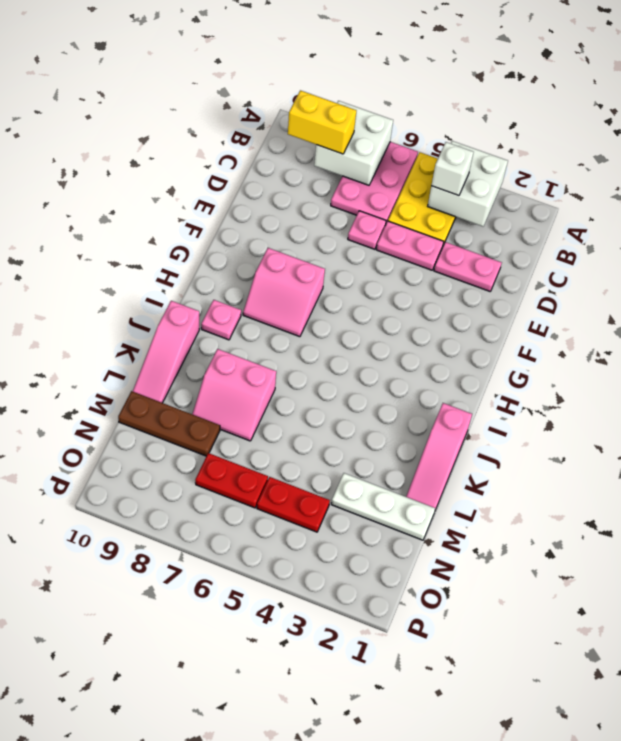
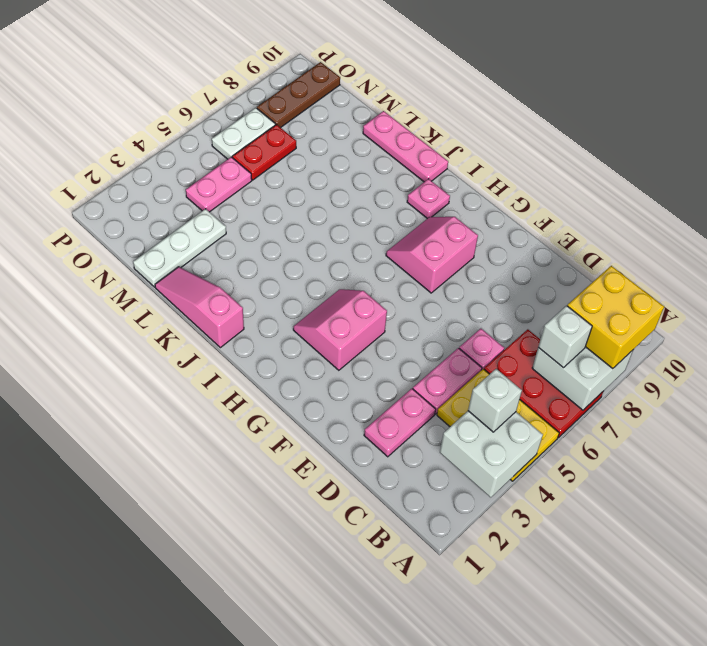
pink 2x3 plate [331,142,418,223] -> red 2x3 plate [484,329,603,438]
none -> white 1x1 brick [538,306,592,368]
yellow 1x2 brick [288,90,356,154] -> yellow 2x2 brick [567,266,664,369]
pink 1x3 slope [133,301,199,403] -> pink 1x3 plate [363,111,448,182]
pink 2x2 slope [192,349,276,441] -> pink 2x2 slope moved to [293,289,387,370]
brown 1x3 plate [118,391,220,456] -> brown 1x3 plate moved to [257,62,340,128]
red 1x2 plate [257,477,330,532] -> pink 1x2 plate [186,157,252,212]
none -> white 1x2 plate [212,108,275,159]

